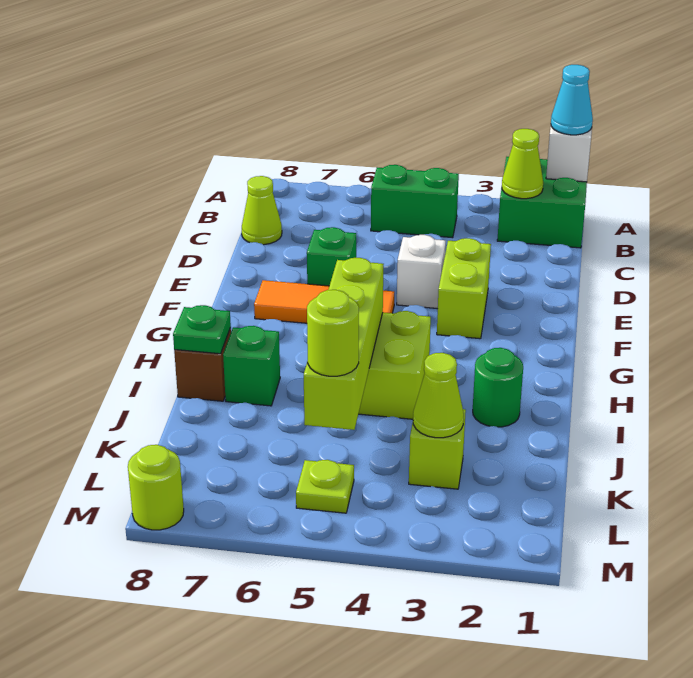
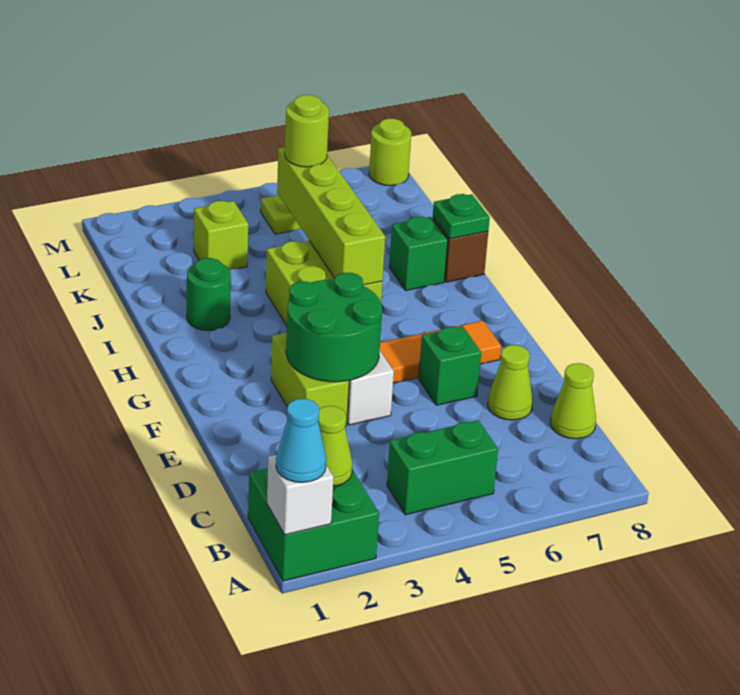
none -> green 2x2 round brick [286,273,382,382]
lime 1x1 cone [413,353,464,438] -> lime 1x1 cone moved to [488,345,533,420]

